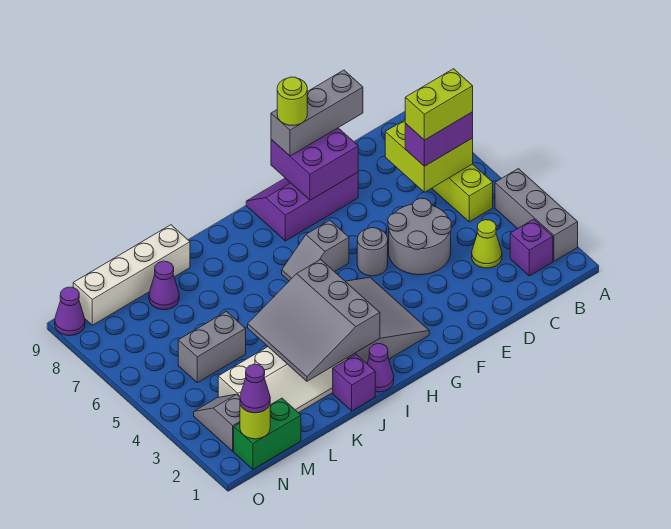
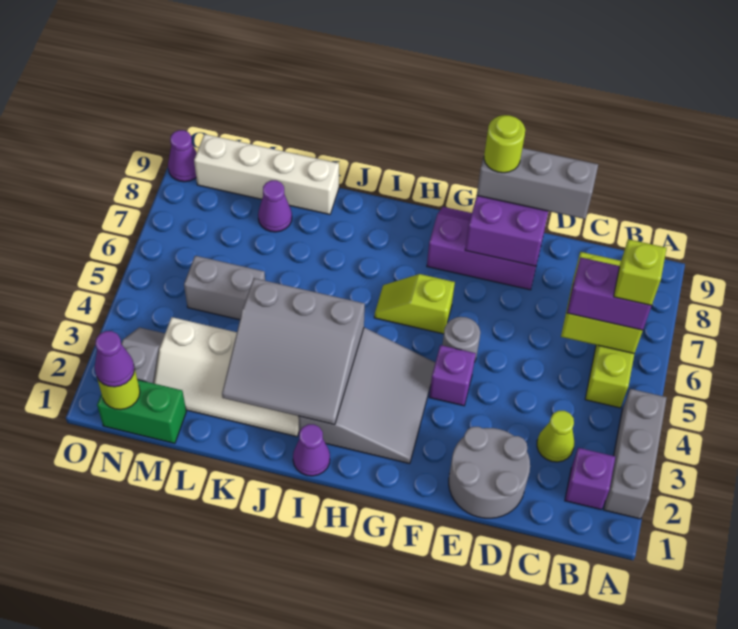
lime 1x2 brick [405,69,473,140] -> lime 1x1 brick [614,239,667,305]
grey 2x2 round brick [388,198,451,275] -> grey 2x2 round brick moved to [449,427,530,518]
grey 1x2 slope [282,220,349,281] -> lime 1x2 slope [374,274,455,334]
grey 3x3 slope [248,259,380,381] -> grey 3x3 slope turned to [222,278,365,425]
purple 1x1 brick [333,354,375,411] -> purple 1x1 brick moved to [429,345,476,406]

